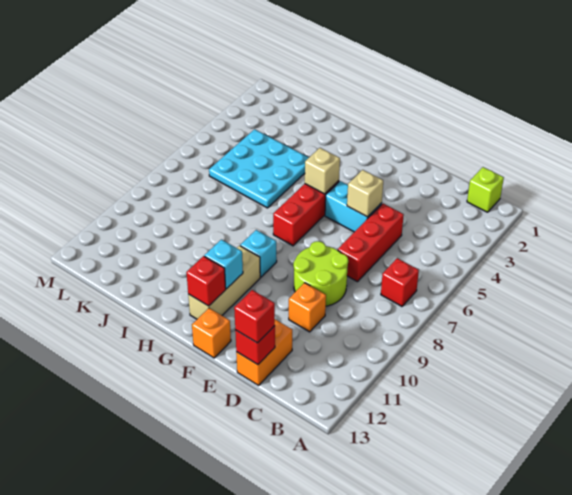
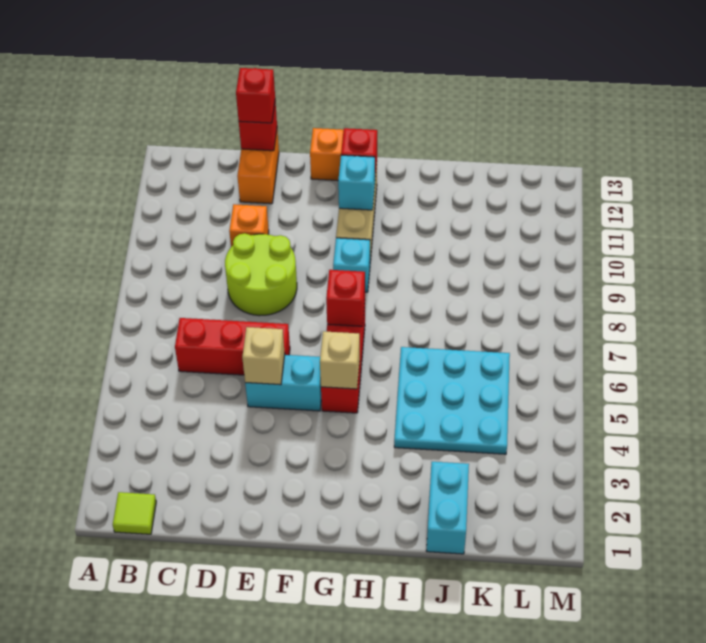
lime 1x1 brick [467,167,504,212] -> lime 1x1 tile [113,492,156,534]
red 1x1 brick [381,258,419,306] -> red 1x1 brick moved to [326,270,365,326]
red 1x3 brick [338,204,404,282] -> red 1x3 brick turned to [175,318,290,375]
none -> cyan 1x2 brick [427,462,469,554]

